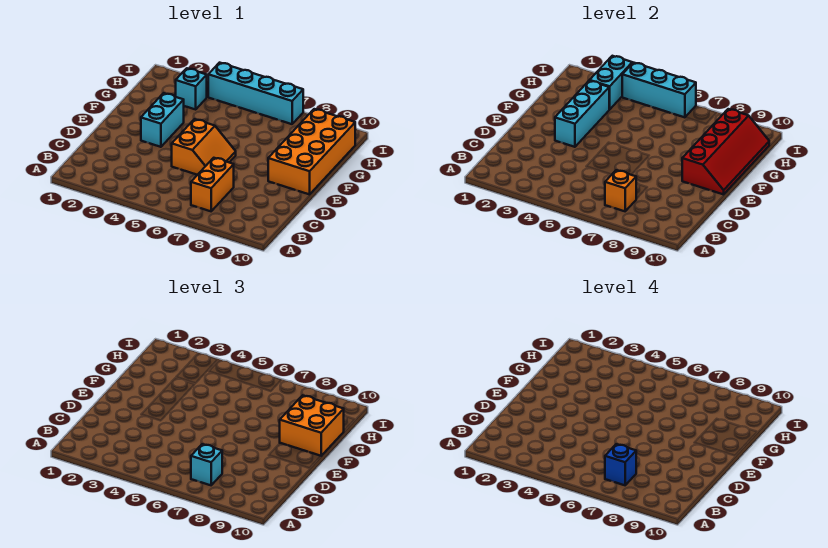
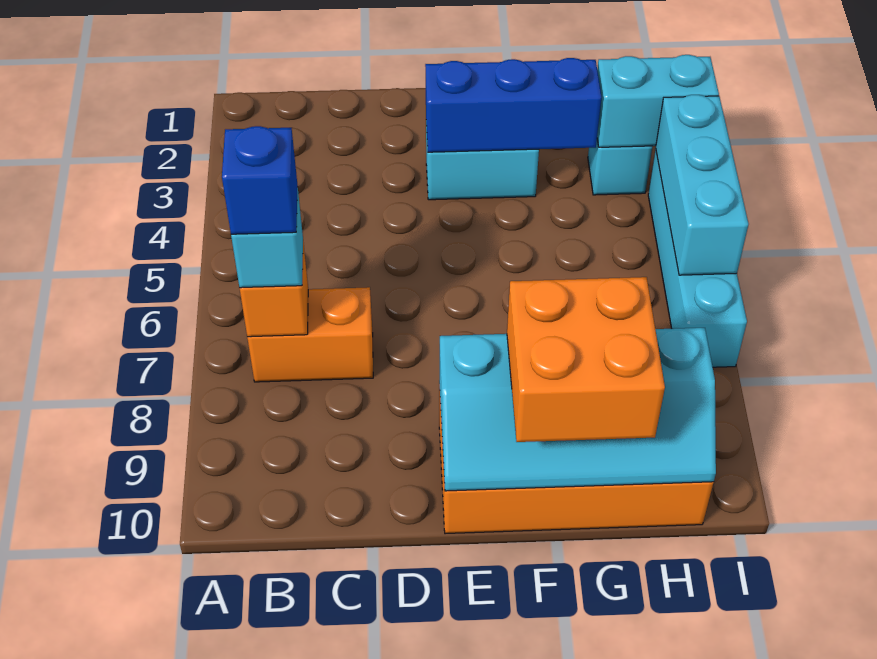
orange 2x2 slope [172,119,236,175] -> none
cyan 1x3 brick [555,81,610,147] -> blue 1x3 brick [425,58,602,152]
red 2x4 slope [682,109,769,194] -> cyan 2x4 slope [439,328,716,491]

